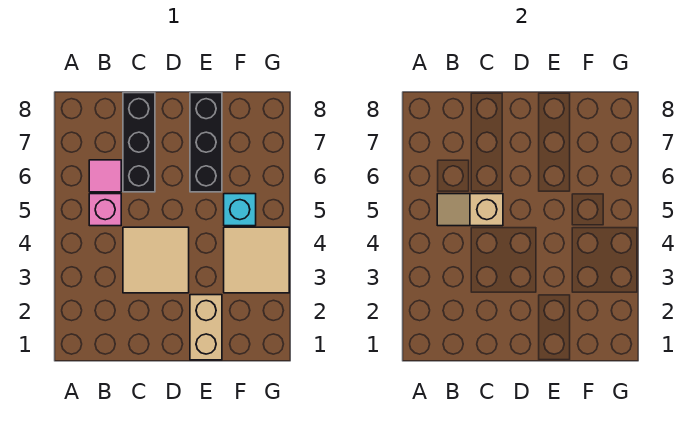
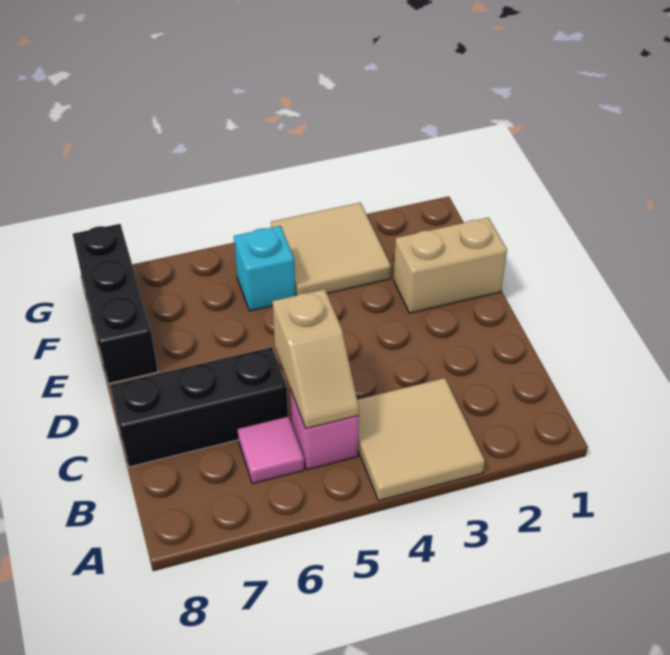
tan 2x2 tile [123,227,189,293] -> tan 2x2 tile moved to [357,378,485,501]
black 1x3 brick [190,93,222,192] -> black 1x3 brick turned to [73,224,158,384]

